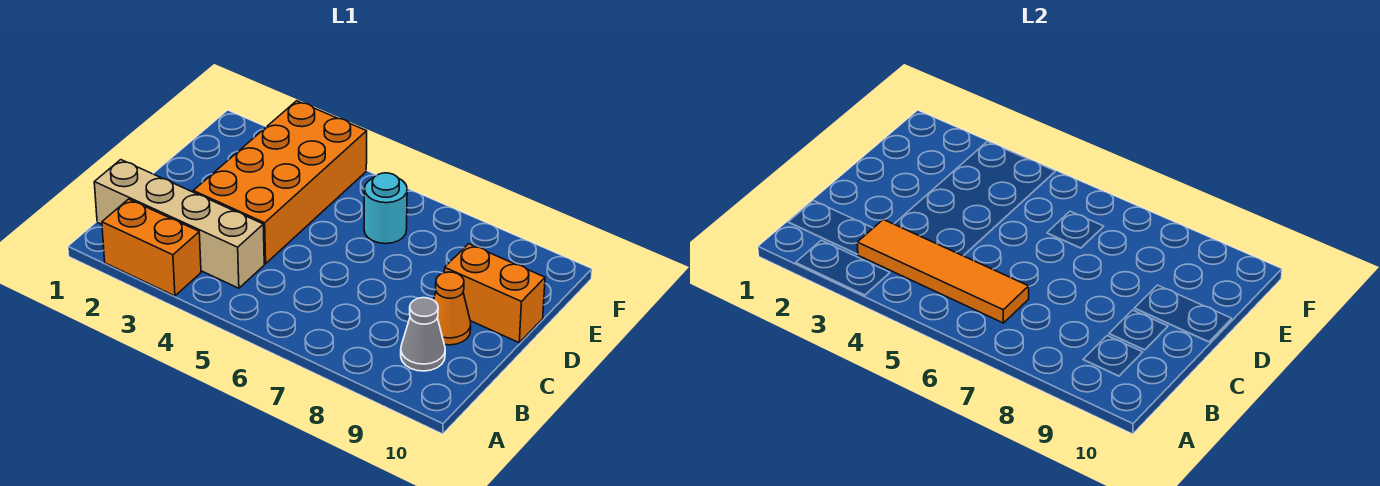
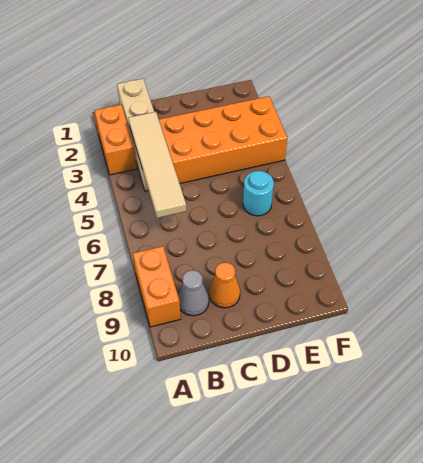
orange 1x4 tile [857,220,1029,323] -> tan 1x4 tile [128,112,186,218]
orange 1x2 brick [444,244,545,343] -> orange 1x2 brick moved to [133,246,181,327]

